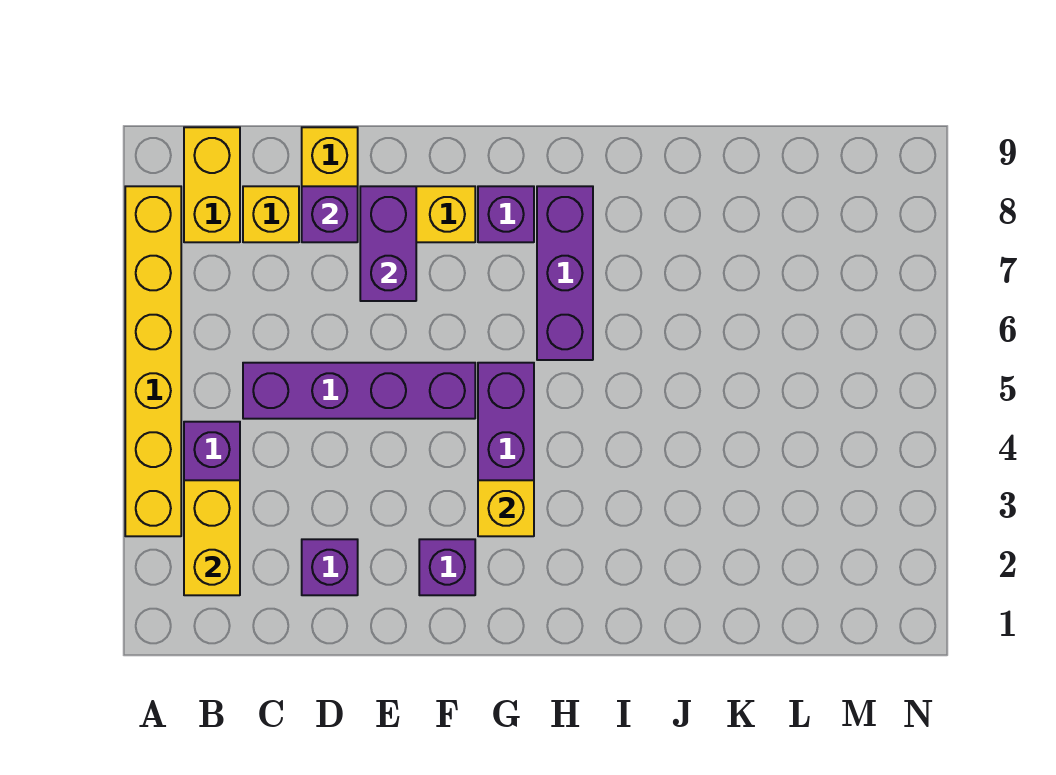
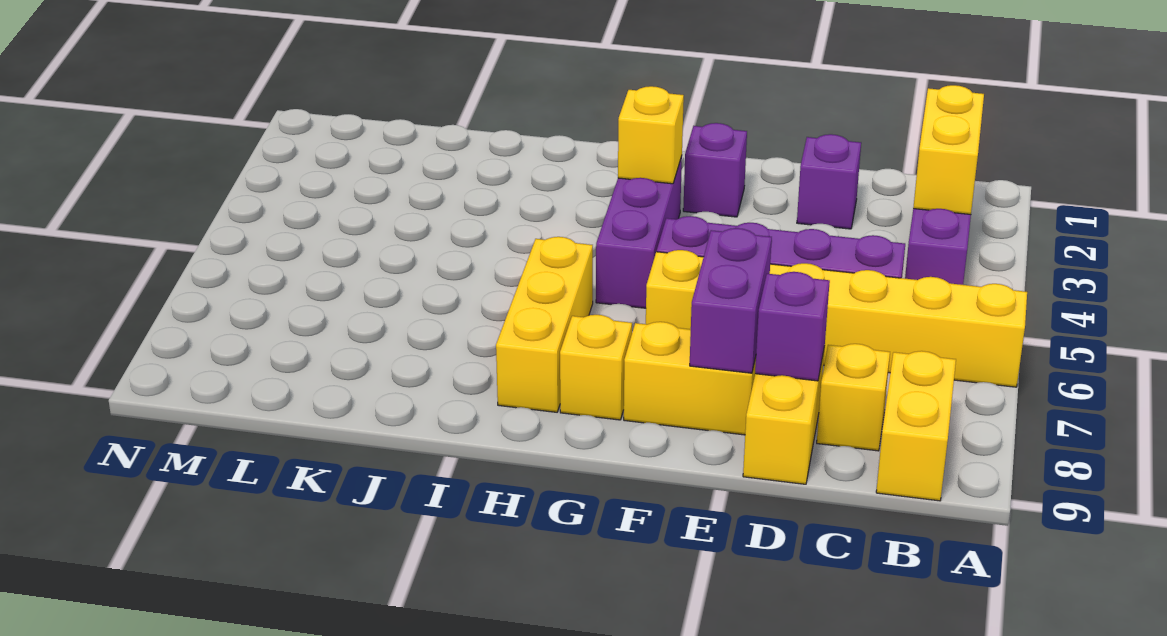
yellow 1x6 brick [125,186,181,536] -> yellow 1x6 brick turned to [646,250,1027,387]
purple 1x1 brick [478,186,534,242] -> yellow 1x1 brick [560,315,632,420]
purple 1x3 brick [537,186,593,360] -> yellow 1x3 brick [496,237,593,412]

